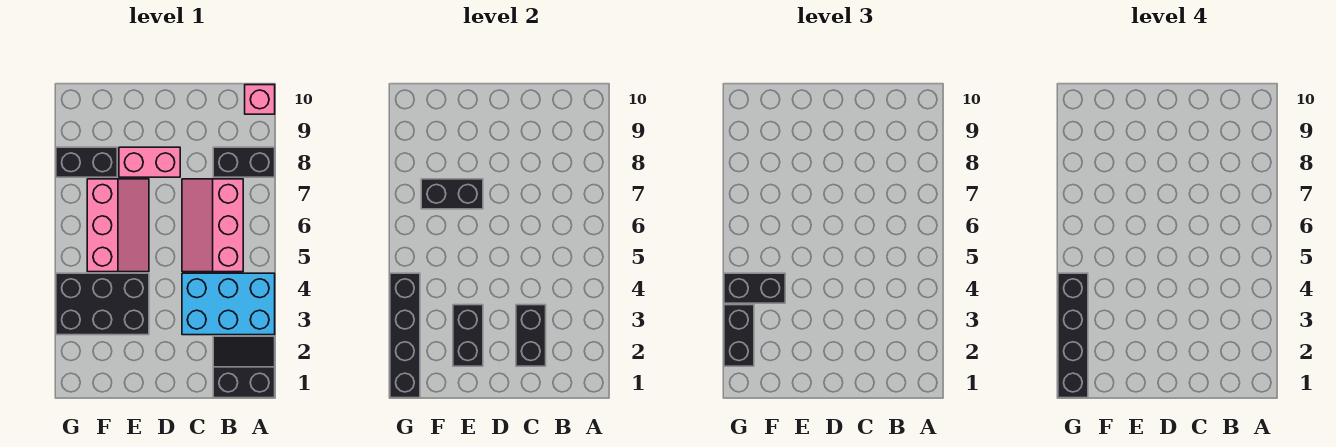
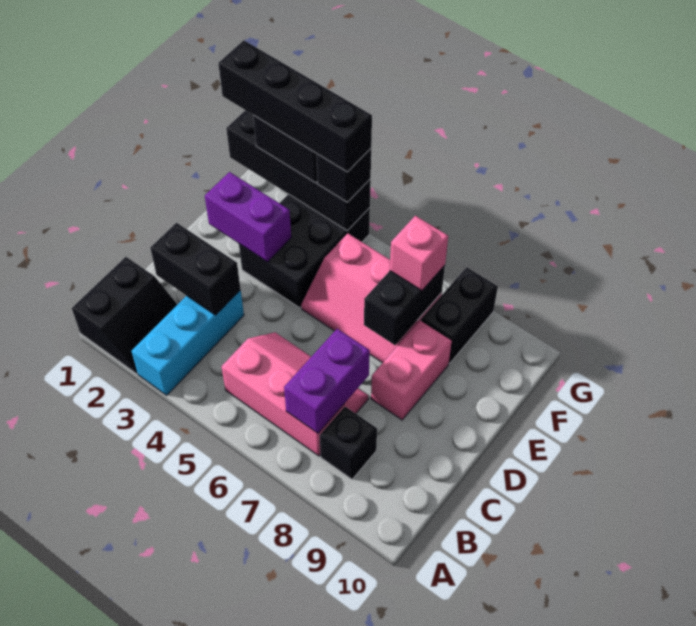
cyan 2x3 brick [182,273,275,335] -> cyan 1x3 brick [132,290,244,395]
black 1x2 brick [213,147,275,177] -> black 1x1 brick [320,407,377,479]
pink 1x1 brick [245,85,275,114] -> pink 1x1 brick moved to [390,216,448,291]
none -> purple 1x2 brick [284,329,370,433]
black 1x2 brick [453,305,483,366] -> purple 1x2 brick [205,172,291,262]
black 1x2 brick [724,273,785,303] -> black 1x1 brick [316,149,371,202]

